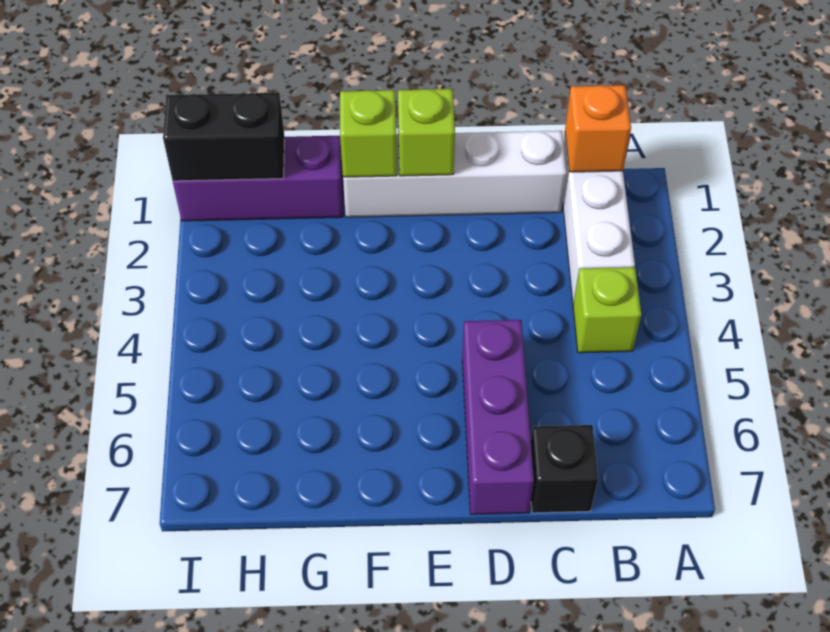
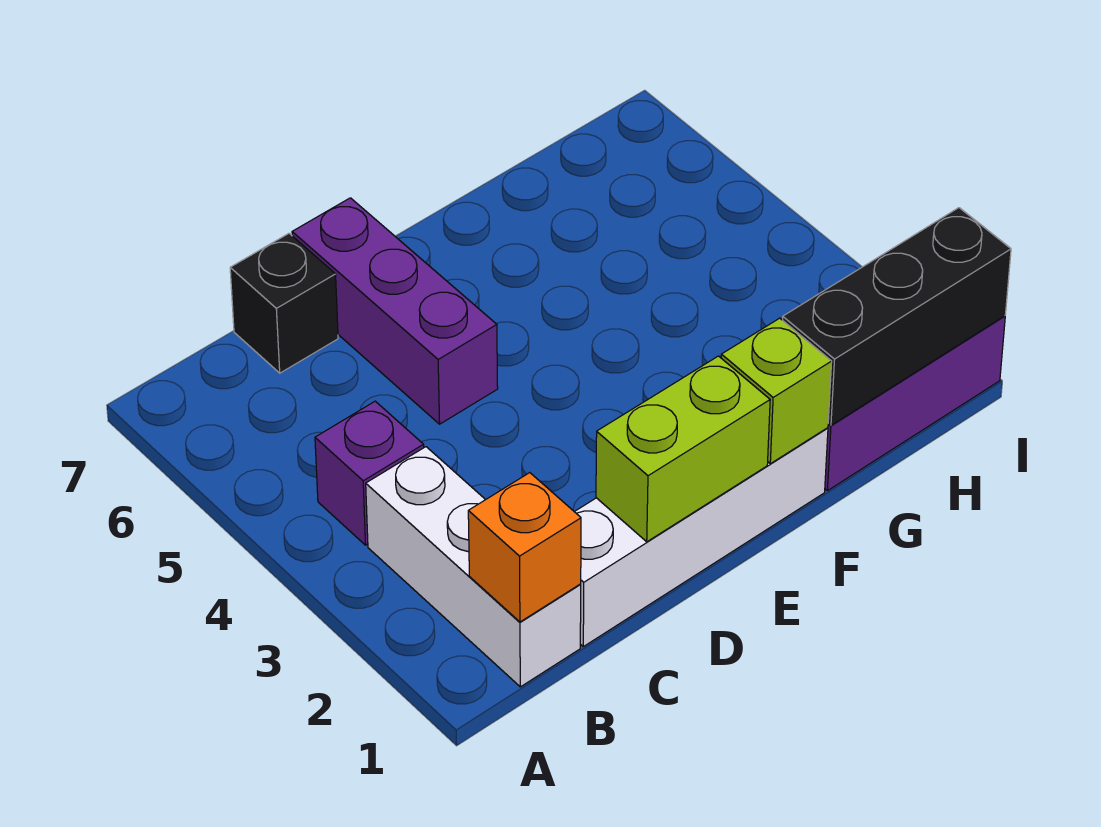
lime 1x1 brick [573,267,641,353] -> purple 1x1 brick [315,401,424,545]
lime 1x1 brick [398,89,455,176] -> lime 1x2 brick [596,356,770,542]
black 1x2 brick [163,93,284,181] -> black 1x3 brick [783,208,1011,425]

